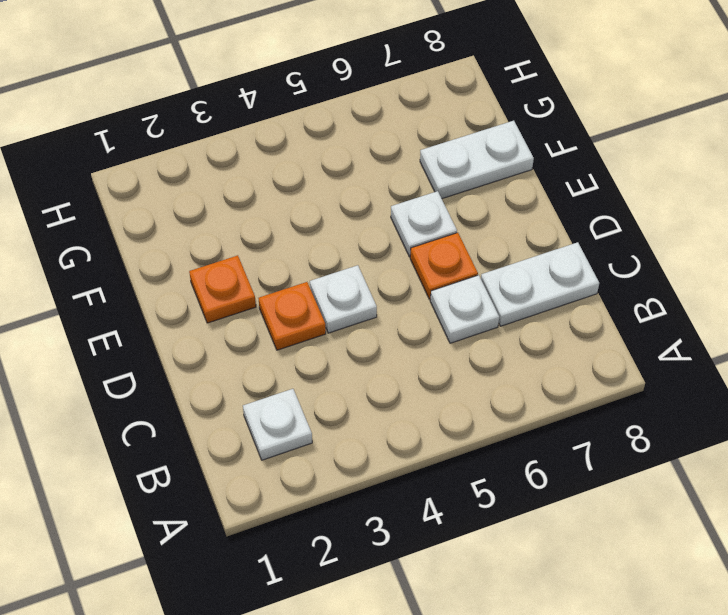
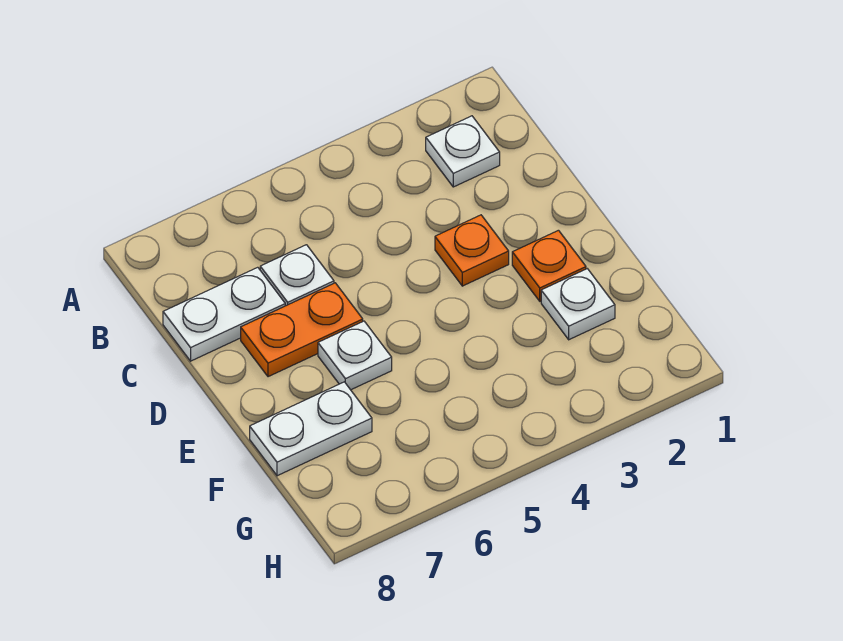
white 1x1 plate [310,265,377,333] -> white 1x1 plate moved to [541,269,615,340]
orange 1x1 plate [410,233,478,299] -> orange 1x2 plate [241,283,363,377]

